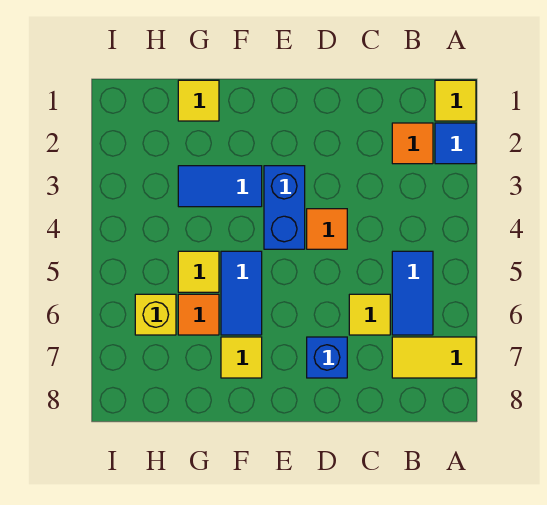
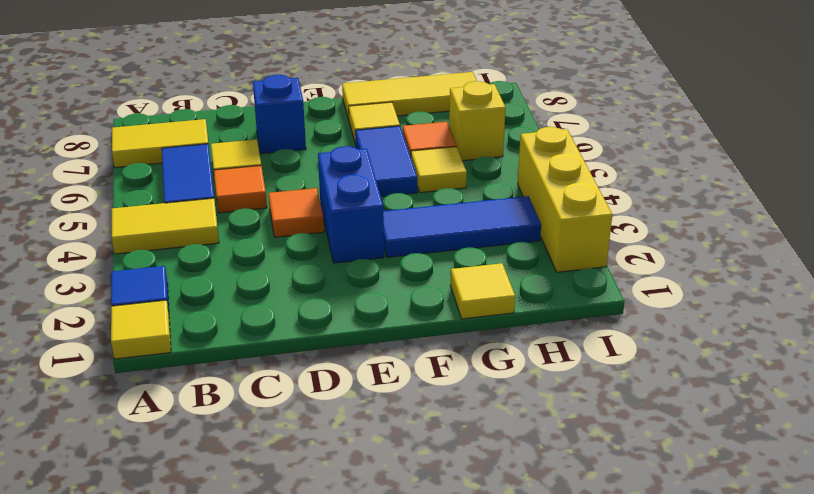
none -> yellow 1x2 tile [112,198,219,254]
orange 1x1 tile [392,123,433,164] -> orange 1x1 tile moved to [214,166,267,213]
blue 1x2 tile [178,166,262,207] -> blue 1x3 tile [383,196,541,257]
none -> yellow 1x3 tile [342,72,477,119]
none -> yellow 1x3 brick [518,127,612,272]

